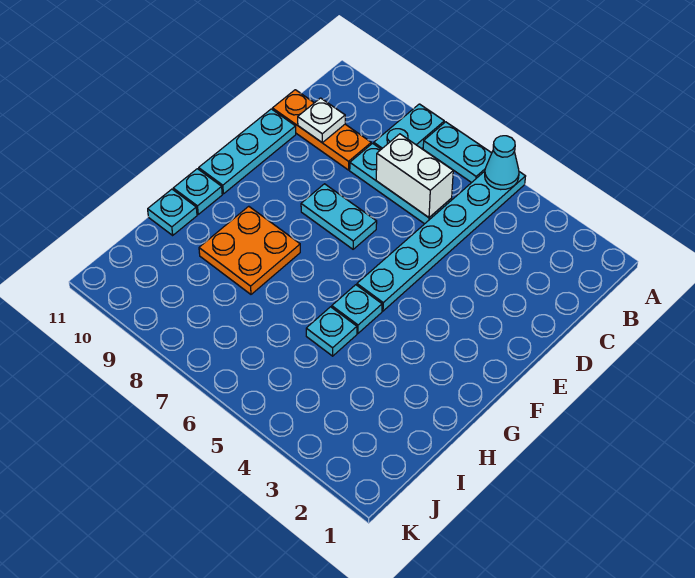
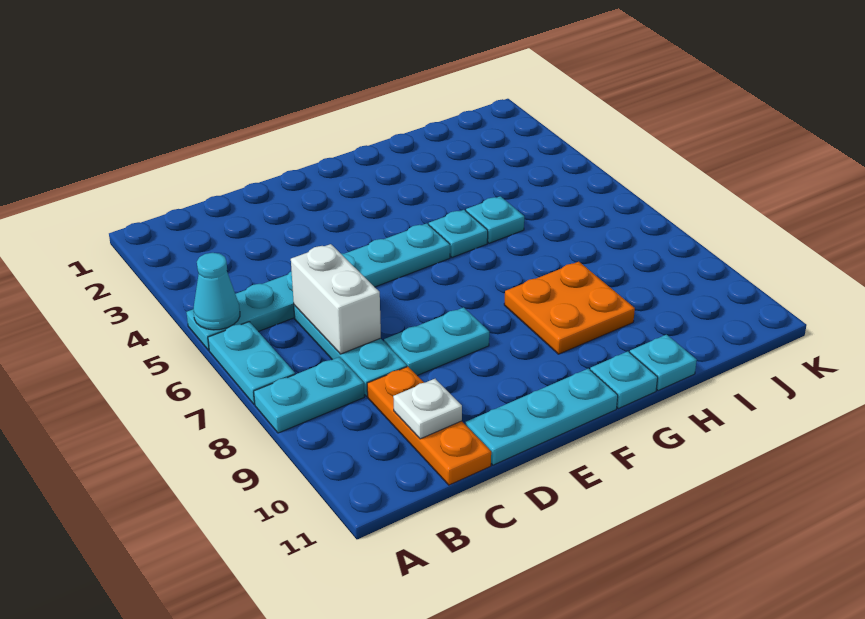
cyan 1x2 plate [301,184,377,249] -> cyan 1x2 plate turned to [384,307,489,376]

